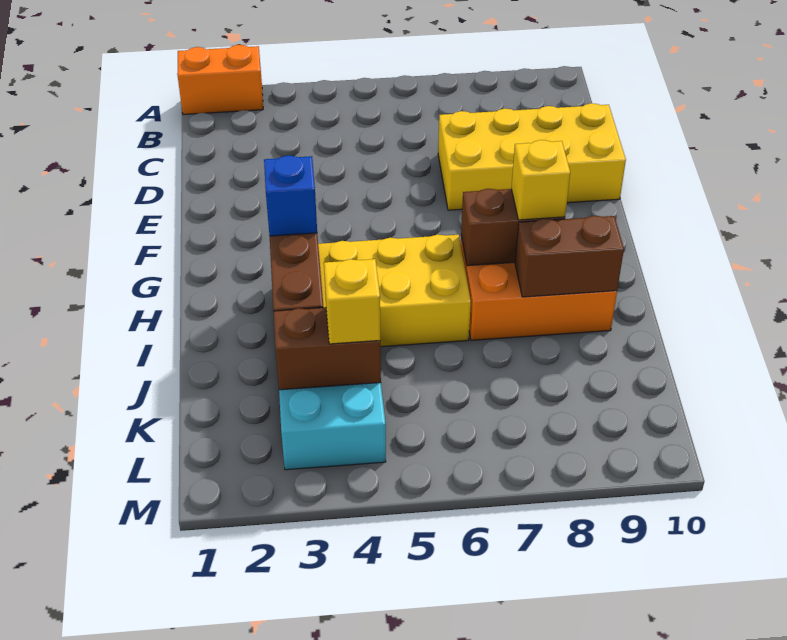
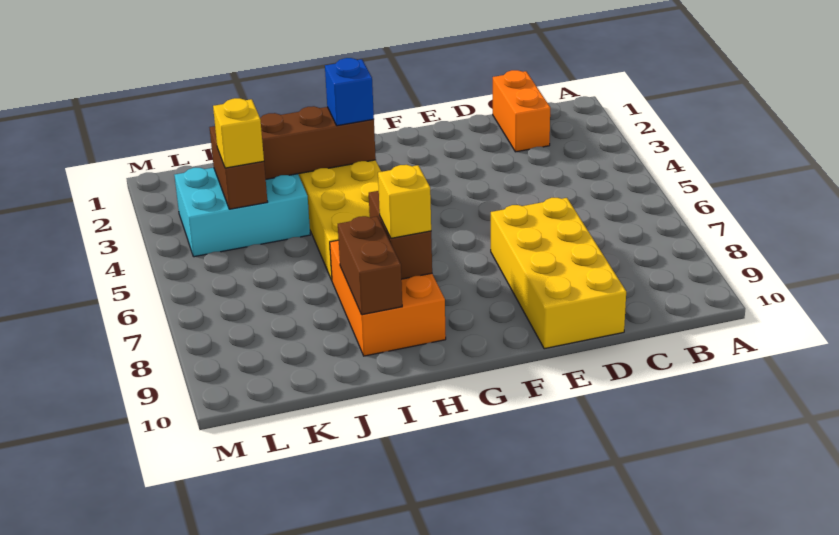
orange 1x2 brick [177,45,263,115] -> orange 1x2 brick moved to [493,70,550,152]

